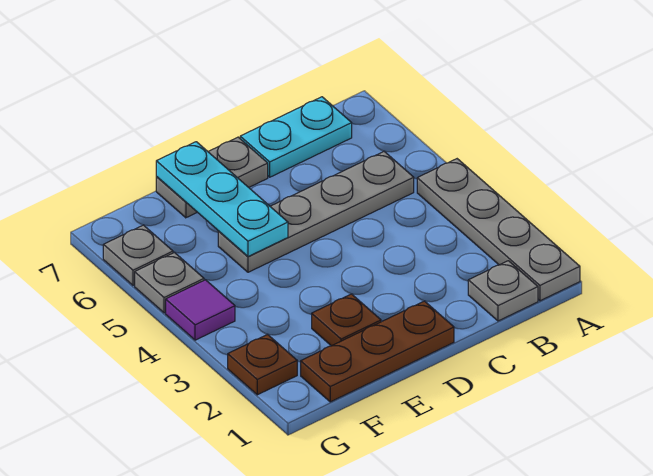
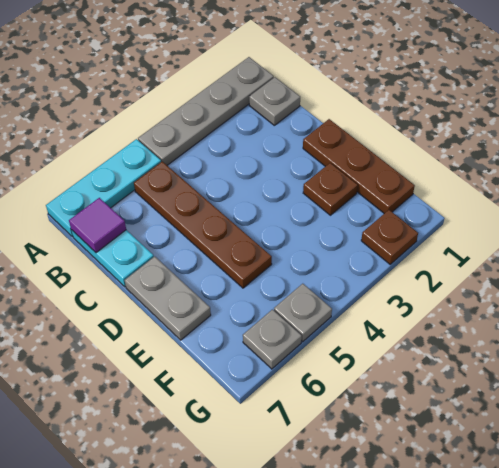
grey 1x4 plate [218,152,414,272] -> brown 1x4 plate [134,161,272,288]
cyan 1x3 plate [156,142,288,256] -> cyan 1x3 plate moved to [46,139,161,237]
purple 1x1 tile [166,280,235,340] -> purple 1x1 tile moved to [69,198,126,253]

